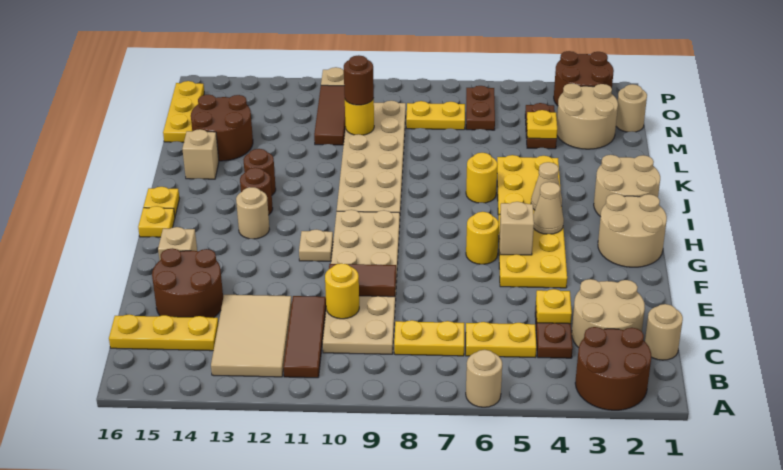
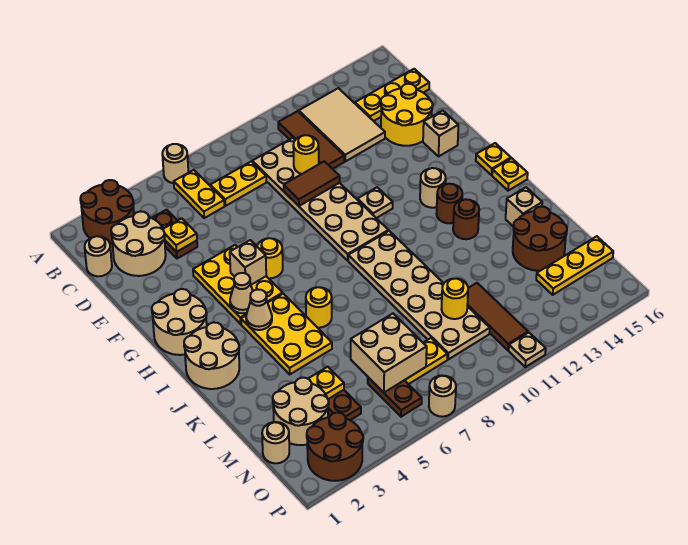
yellow 1x2 plate [466,322,536,357] -> yellow 1x2 plate turned to [174,170,224,218]
brown 2x2 round brick [152,248,223,318] -> yellow 2x2 round brick [381,84,433,146]
none -> tan 2x2 brick [351,314,427,392]
brown 1x1 round brick [344,55,374,105] -> none
yellow 1x3 plate [163,81,204,142] -> yellow 1x3 plate turned to [536,236,613,295]
none -> tan 1x1 round brick [429,376,456,417]

